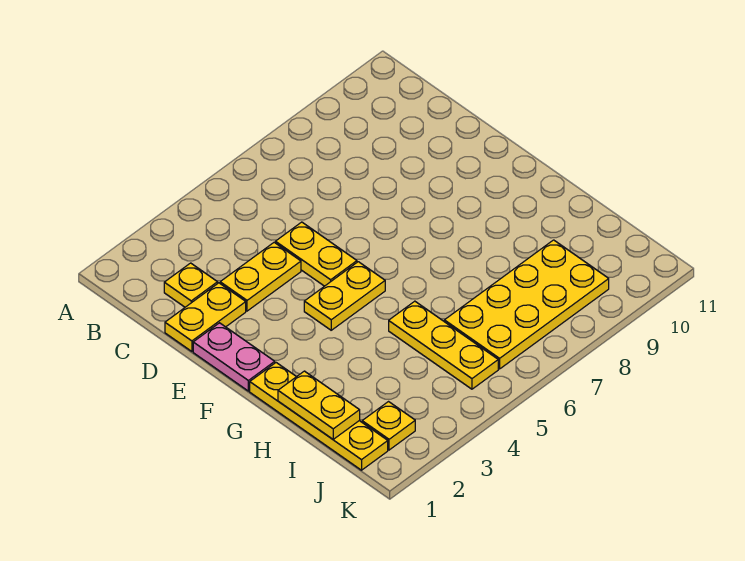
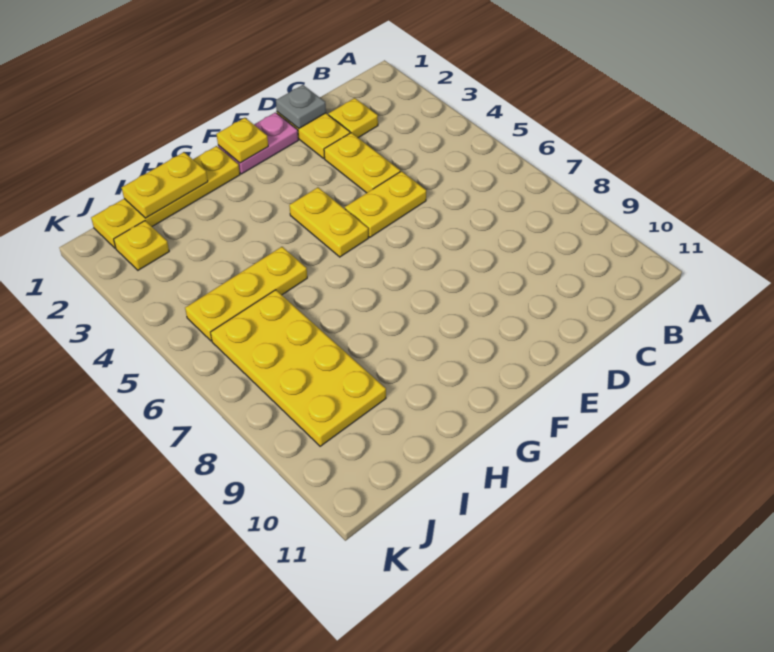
none -> grey 1x1 plate [276,85,326,128]
none -> yellow 1x1 plate [217,118,268,163]

